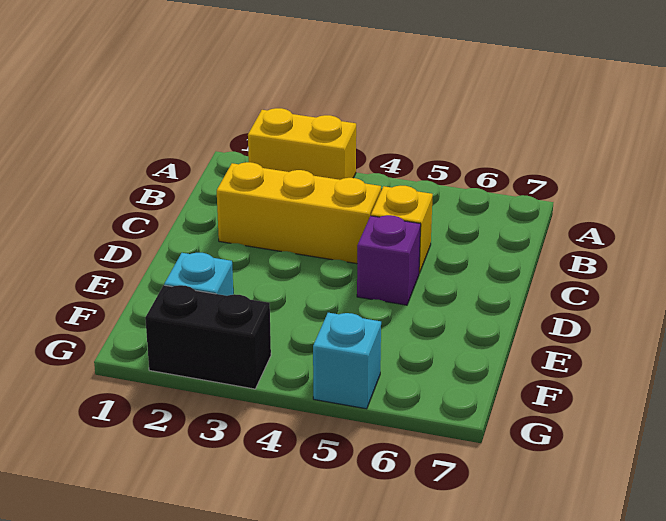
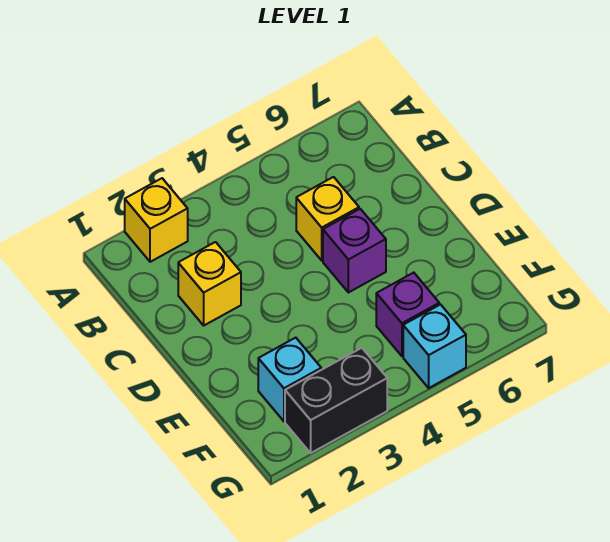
yellow 1x2 brick [248,108,356,180] -> yellow 1x1 brick [125,178,188,262]
yellow 1x3 brick [217,162,381,264] -> yellow 1x1 brick [178,242,241,325]
none -> purple 1x1 brick [376,273,439,356]

